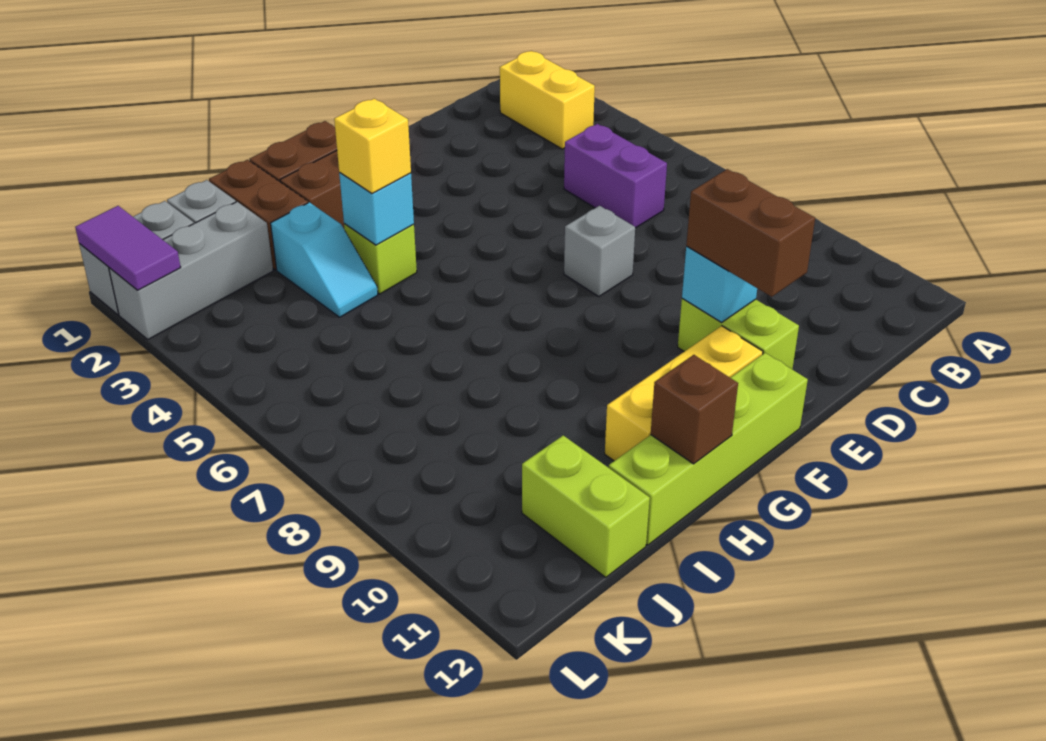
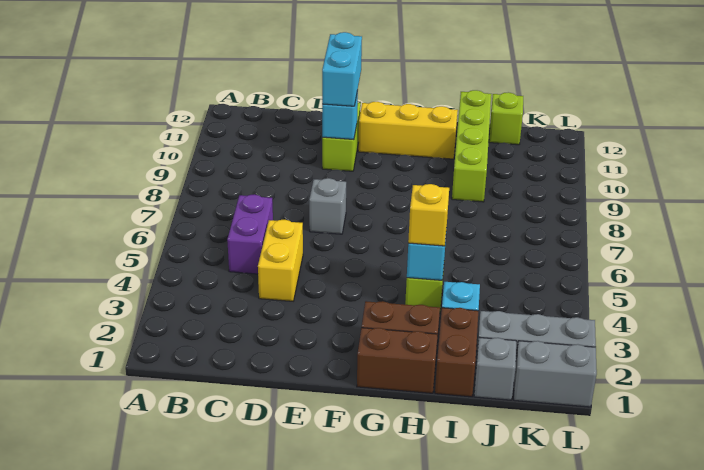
yellow 1x2 brick [500,51,595,149] -> yellow 1x2 brick moved to [258,220,303,301]
brown 1x2 brick [686,169,815,297] -> cyan 1x2 brick [322,32,362,106]
lime 1x4 brick [609,353,808,545] -> lime 1x4 brick turned to [452,90,491,202]
brown 1x1 brick [651,355,738,464] -> none
lime 1x2 brick [522,435,650,577] -> lime 1x1 brick [489,92,523,145]
purple 1x2 tile [75,206,181,290] -> none

